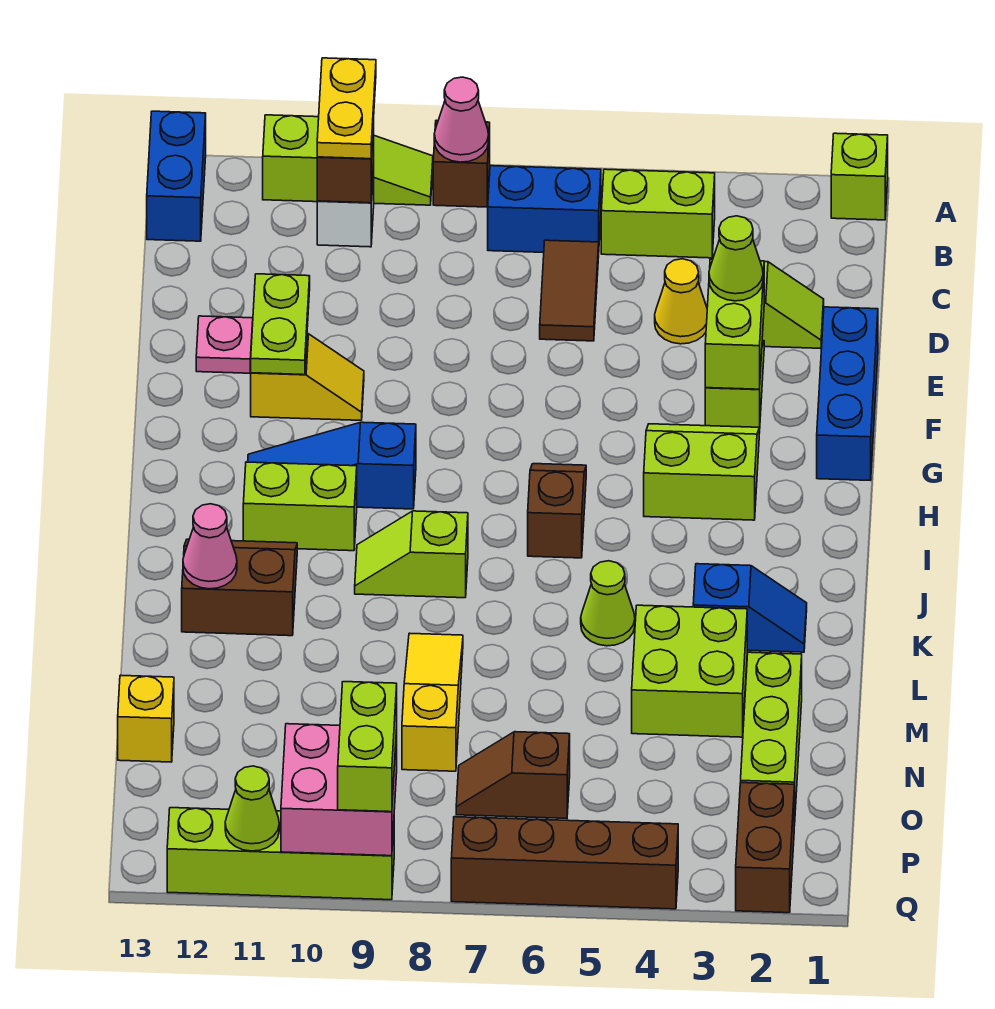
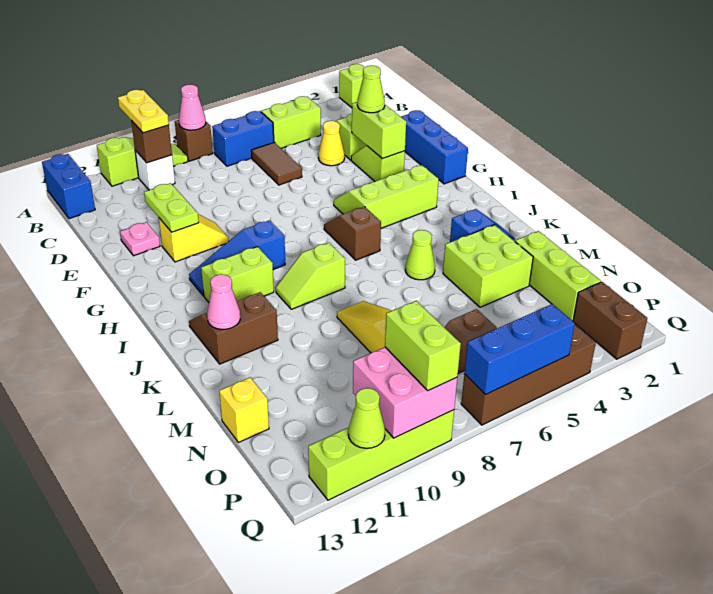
lime 2x2 slope [644,424,759,520] -> lime 2x3 slope [334,165,439,228]
none -> blue 1x3 brick [464,304,575,394]

